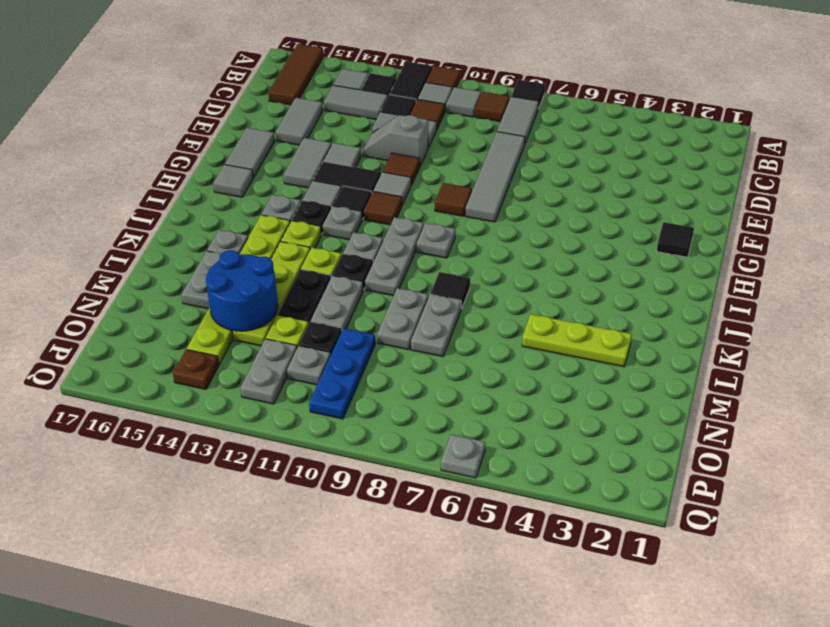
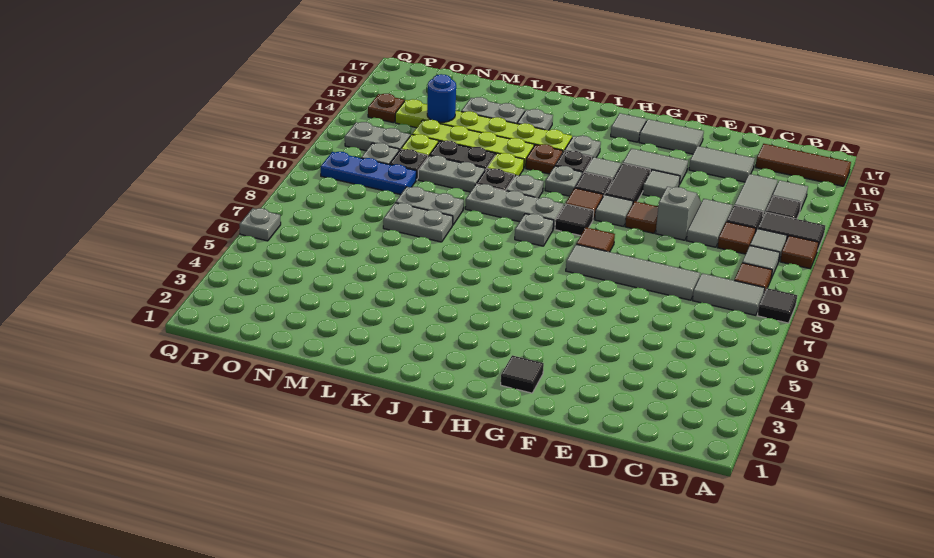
lime 1x1 plate [281,221,321,249] -> brown 1x1 plate [526,144,563,174]
black 1x1 tile [430,272,470,309] -> black 1x1 tile moved to [555,204,594,236]
lime 1x3 plate [522,314,632,367] -> none
blue 2x2 round brick [206,250,278,331] -> blue 1x1 round brick [427,74,456,122]

